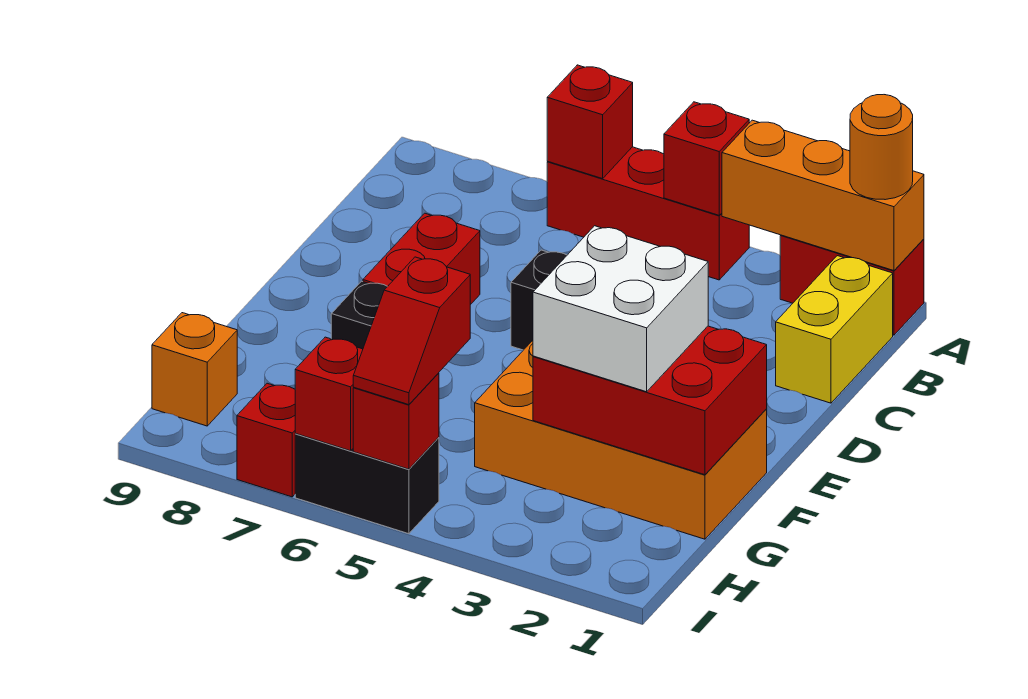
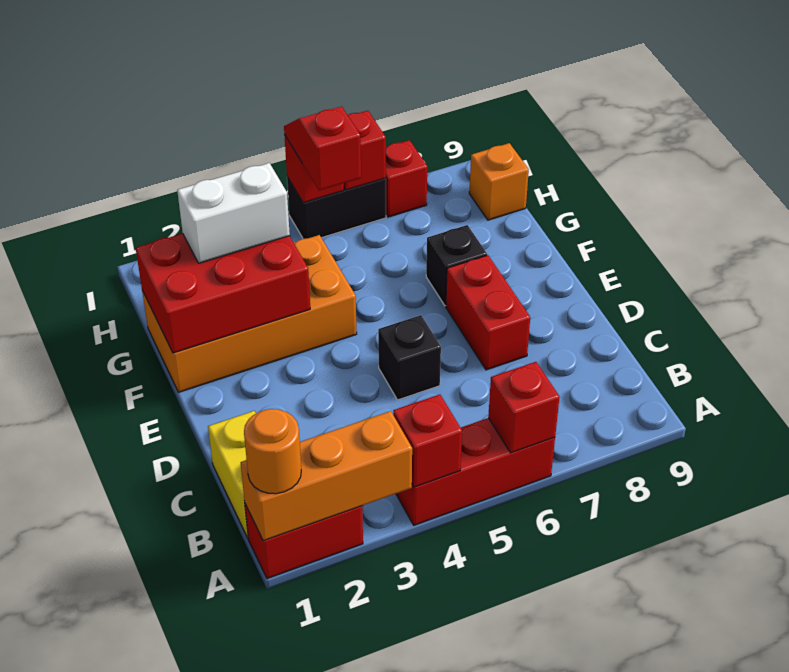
white 2x2 brick [533,226,708,392] -> white 1x2 brick [177,163,290,263]

